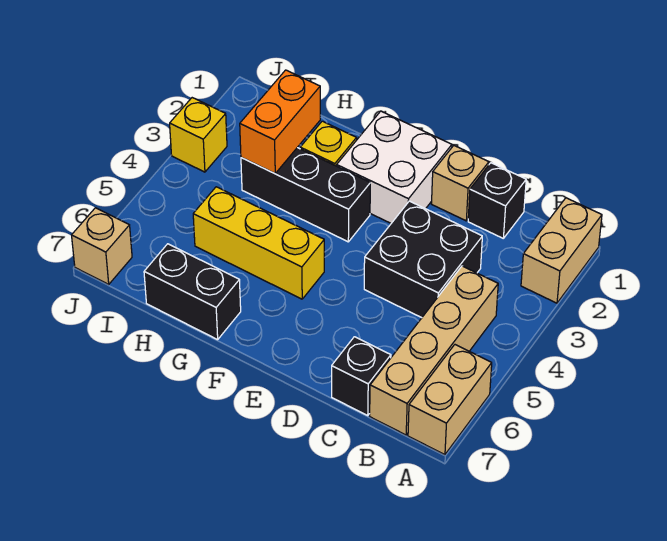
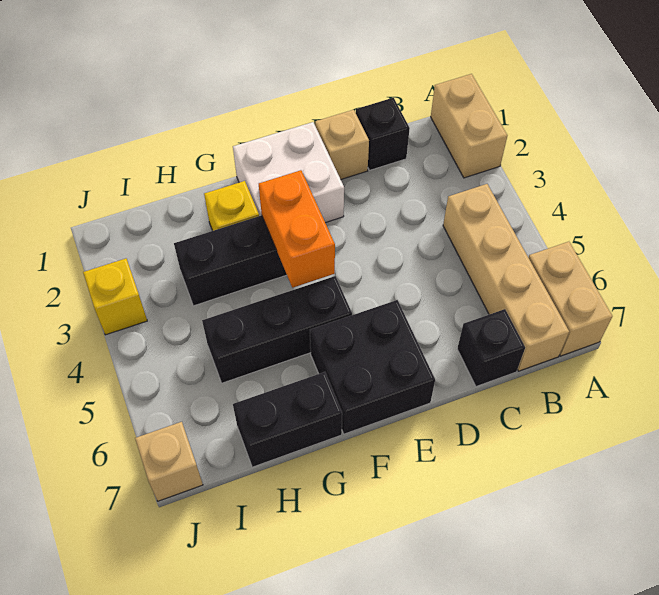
black 2x2 brick [364,201,482,318] -> black 2x2 brick moved to [310,300,435,434]
yellow 1x3 brick [193,187,324,299] -> black 1x3 brick [202,276,352,383]
orange 1x2 brick [240,70,320,173] -> orange 1x2 brick moved to [259,170,335,288]

